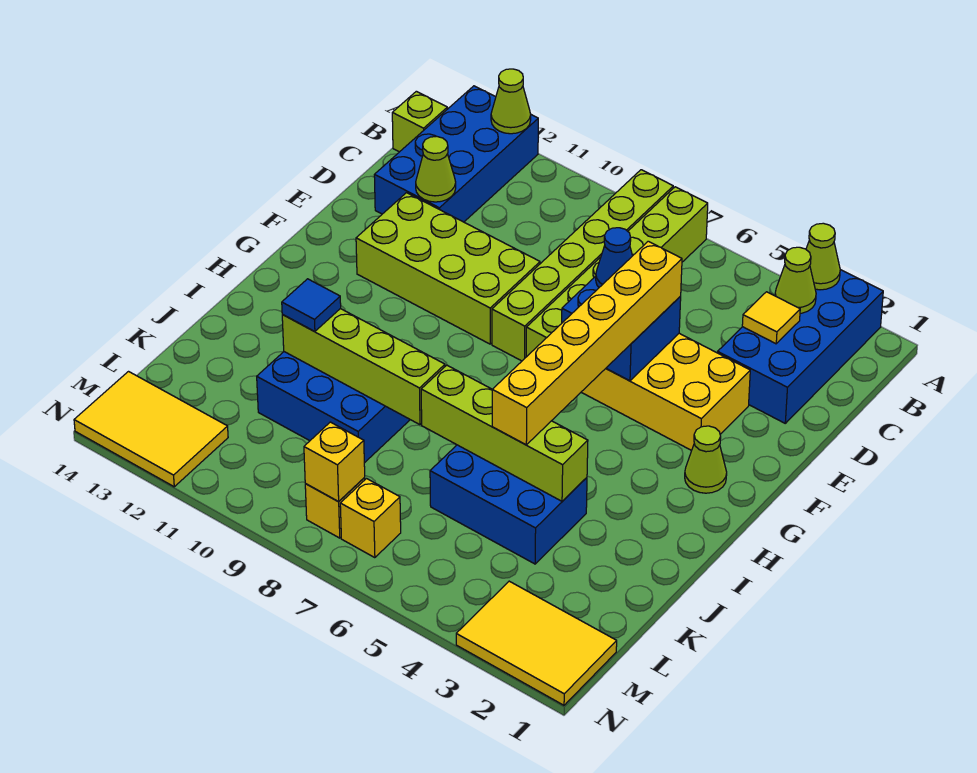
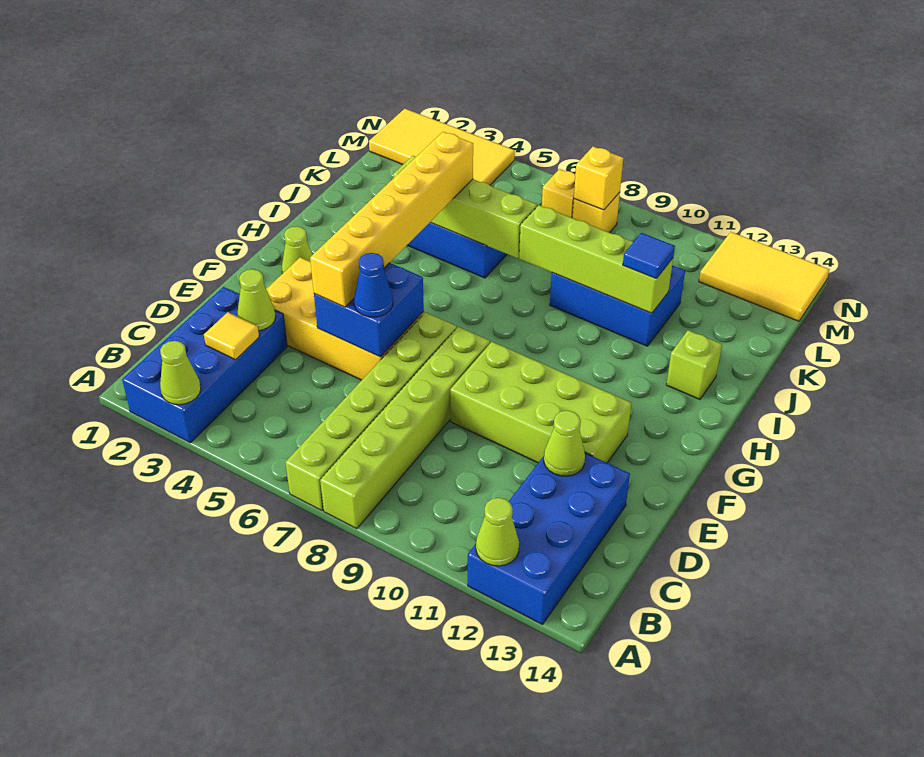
lime 1x1 cone [775,247,816,313] -> lime 1x1 cone moved to [237,269,276,331]
lime 1x1 brick [392,91,447,152] -> lime 1x1 brick moved to [666,330,722,400]
yellow 2x3 tile [456,581,617,705] -> yellow 2x4 tile [369,109,515,185]

